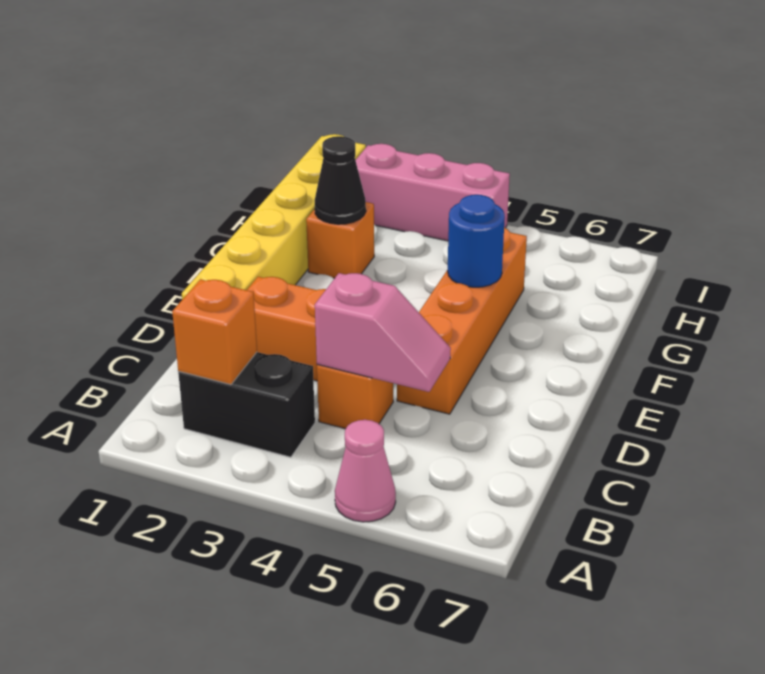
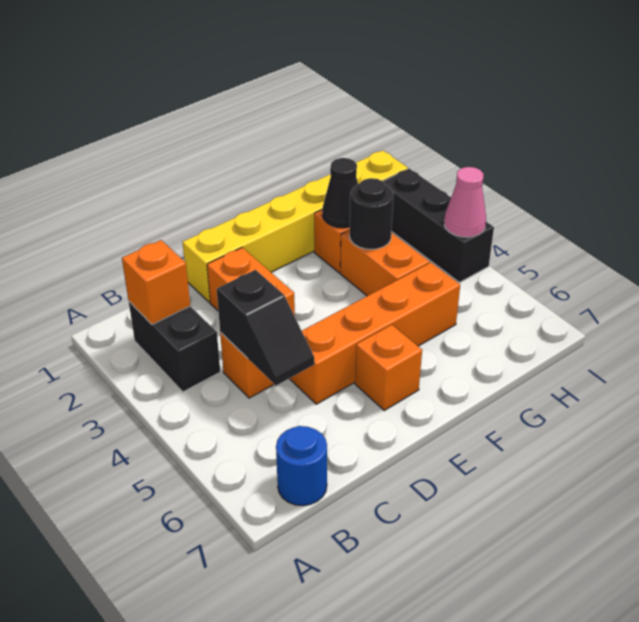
pink 1x1 cone [335,420,396,522] -> pink 1x1 cone moved to [444,167,486,237]
pink 1x2 slope [315,273,451,392] -> black 1x2 slope [217,270,314,386]
none -> orange 1x1 brick [355,325,422,410]
blue 1x1 round brick [448,195,505,287] -> blue 1x1 round brick moved to [276,426,327,506]
none -> orange 1x2 brick [340,230,429,296]
none -> black 1x1 round brick [349,178,394,249]
pink 1x3 brick [356,144,510,241] -> black 1x3 brick [383,169,494,282]

